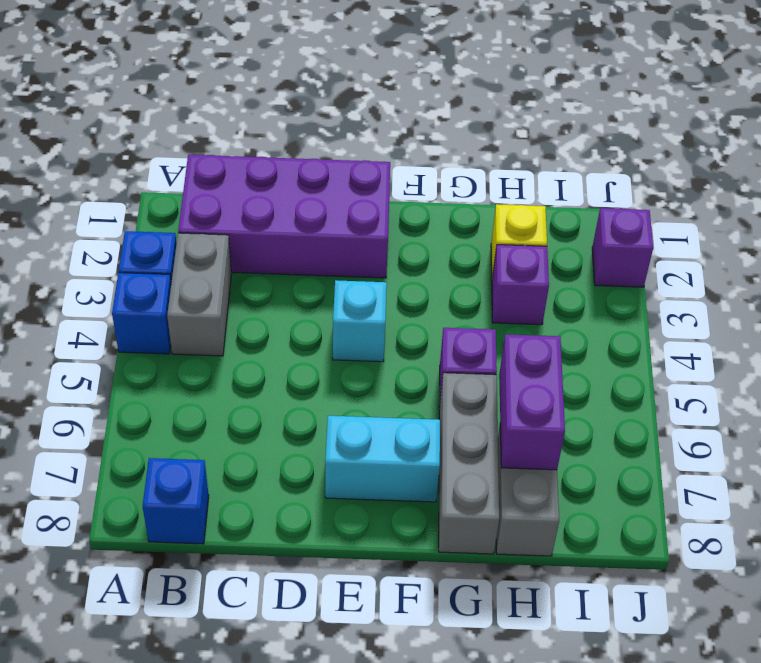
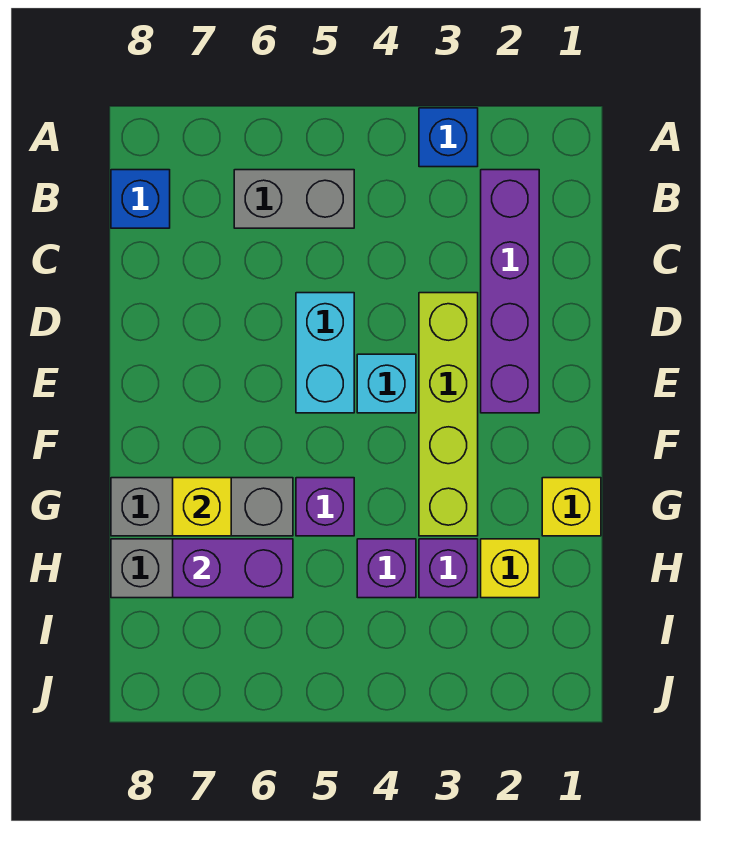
blue 1x1 brick [112,273,171,354] -> none
purple 2x4 brick [178,155,390,278] -> purple 1x4 brick [481,170,539,413]
grey 1x2 brick [167,233,232,356] -> grey 1x2 brick moved to [234,170,354,228]
none -> lime 1x4 brick [419,293,478,536]
cyan 1x2 brick [325,416,440,502] -> cyan 1x2 brick moved to [296,293,354,413]
none -> yellow 1x1 brick [542,478,601,536]
none -> yellow 1x1 brick [173,478,231,536]
purple 1x1 brick [592,208,653,287] -> purple 1x1 brick moved to [357,539,416,598]

